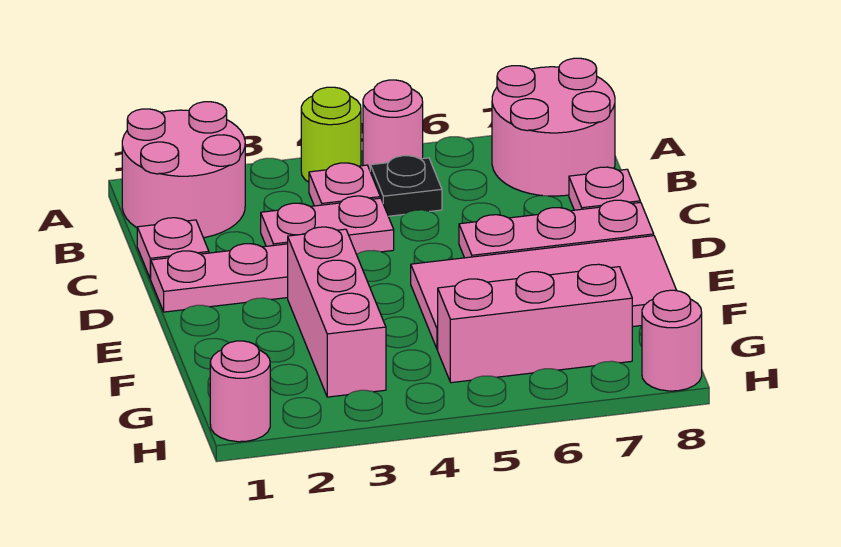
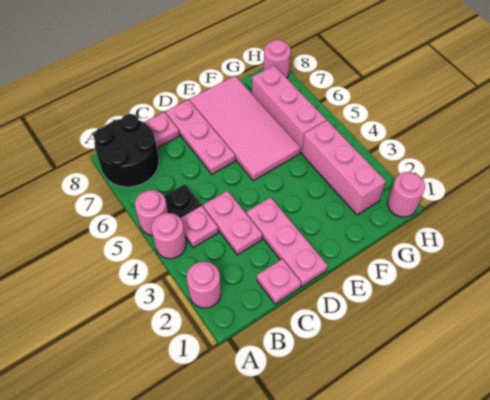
pink 2x2 round brick [122,102,245,238] -> pink 1x1 round brick [187,262,221,308]
lime 1x1 round brick [301,87,361,182] -> pink 1x1 round brick [151,213,186,259]
pink 2x2 round brick [492,58,615,196] -> black 2x2 round brick [93,114,159,187]
pink 1x3 brick [288,227,386,397] -> pink 1x3 brick turned to [302,120,386,215]

